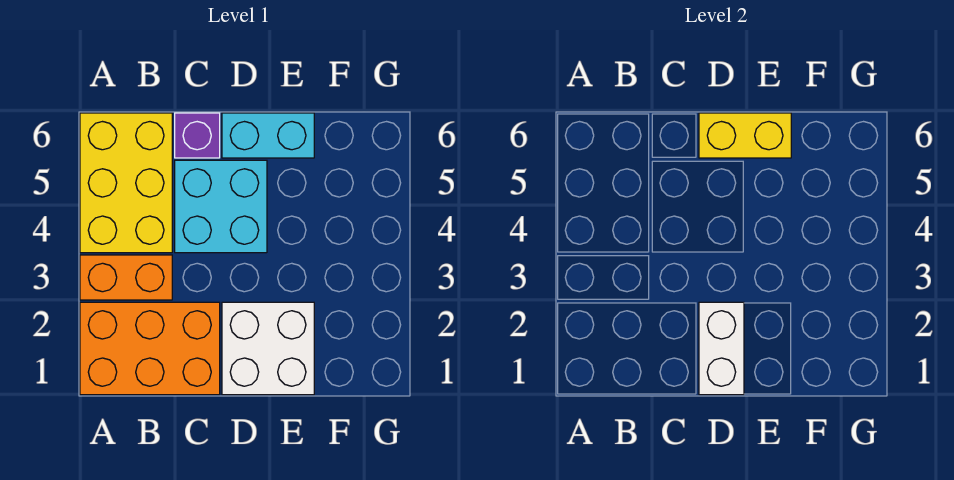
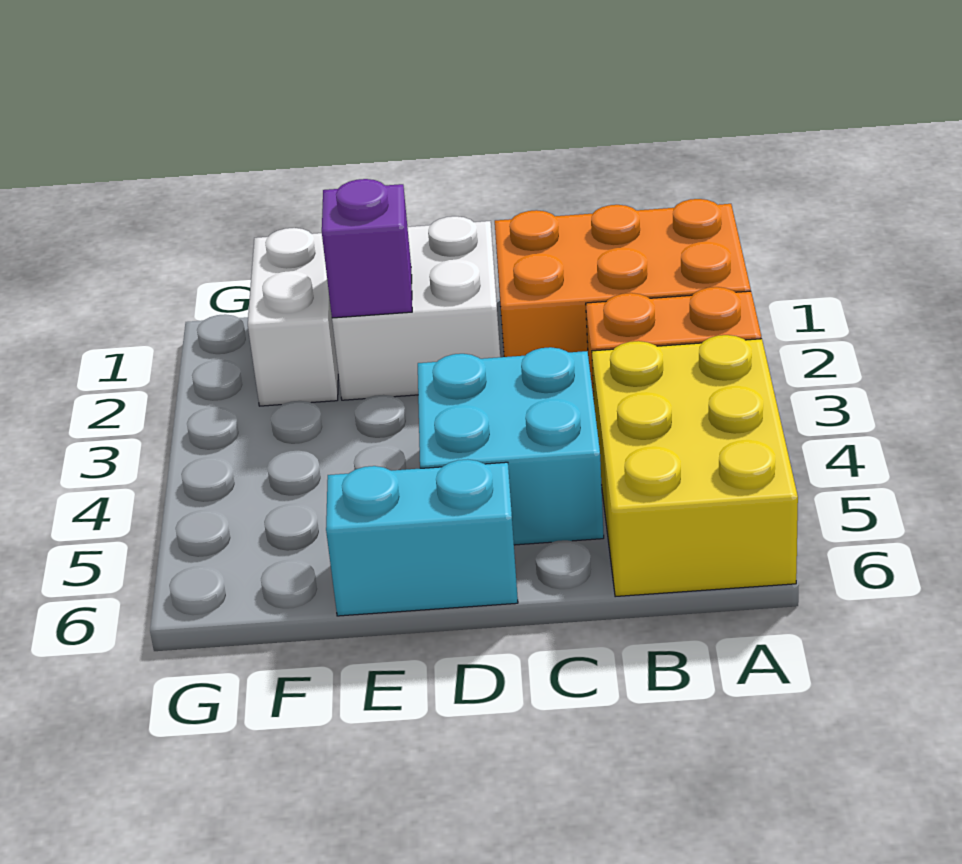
purple 1x1 brick [175,113,220,158] -> purple 1x1 brick moved to [322,179,412,318]
white 1x2 brick [699,302,744,395] -> white 1x2 brick moved to [248,228,338,406]
yellow 1x2 brick [699,113,791,158] -> none

